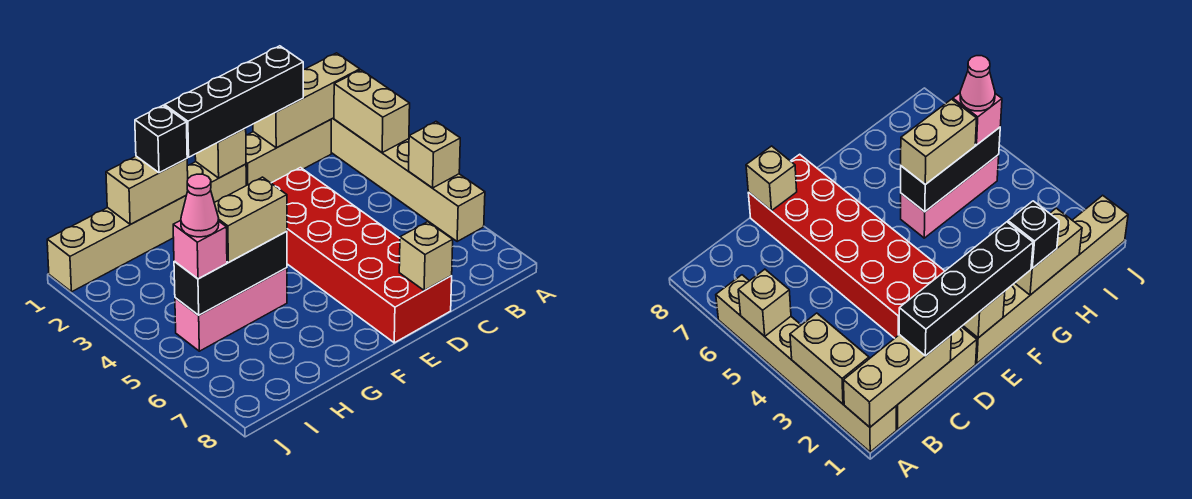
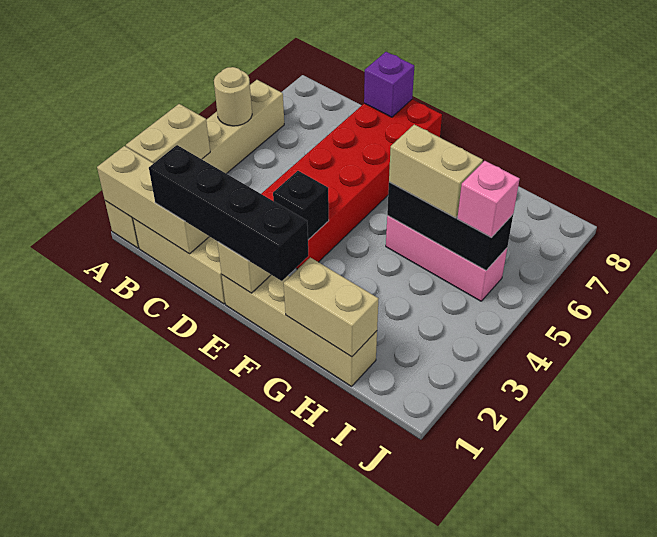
tan 1x1 brick [409,122,460,188] -> tan 1x1 round brick [214,67,252,126]
tan 1x1 brick [399,222,453,290] -> purple 1x1 brick [364,52,414,117]
tan 1x6 brick [47,162,246,292] -> tan 1x4 brick [222,275,377,386]
black 1x1 brick [135,105,187,173] -> black 1x1 brick moved to [273,171,329,240]
pink 1x1 cone [181,174,219,237] -> none

